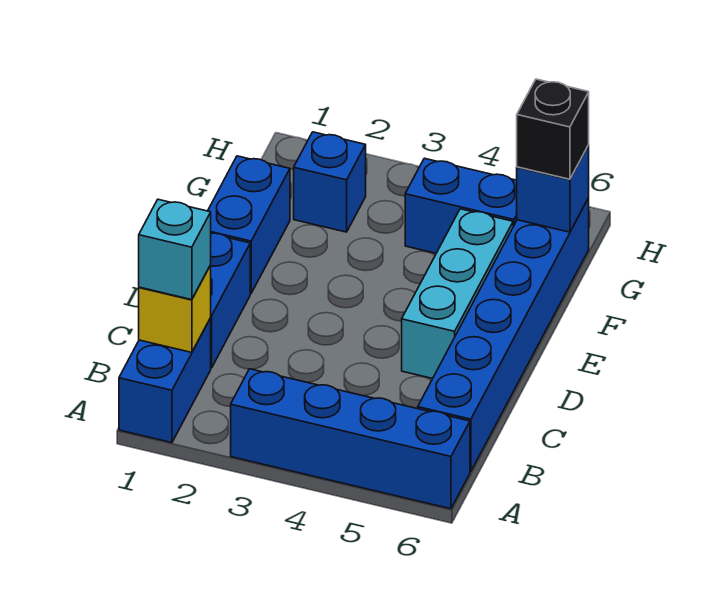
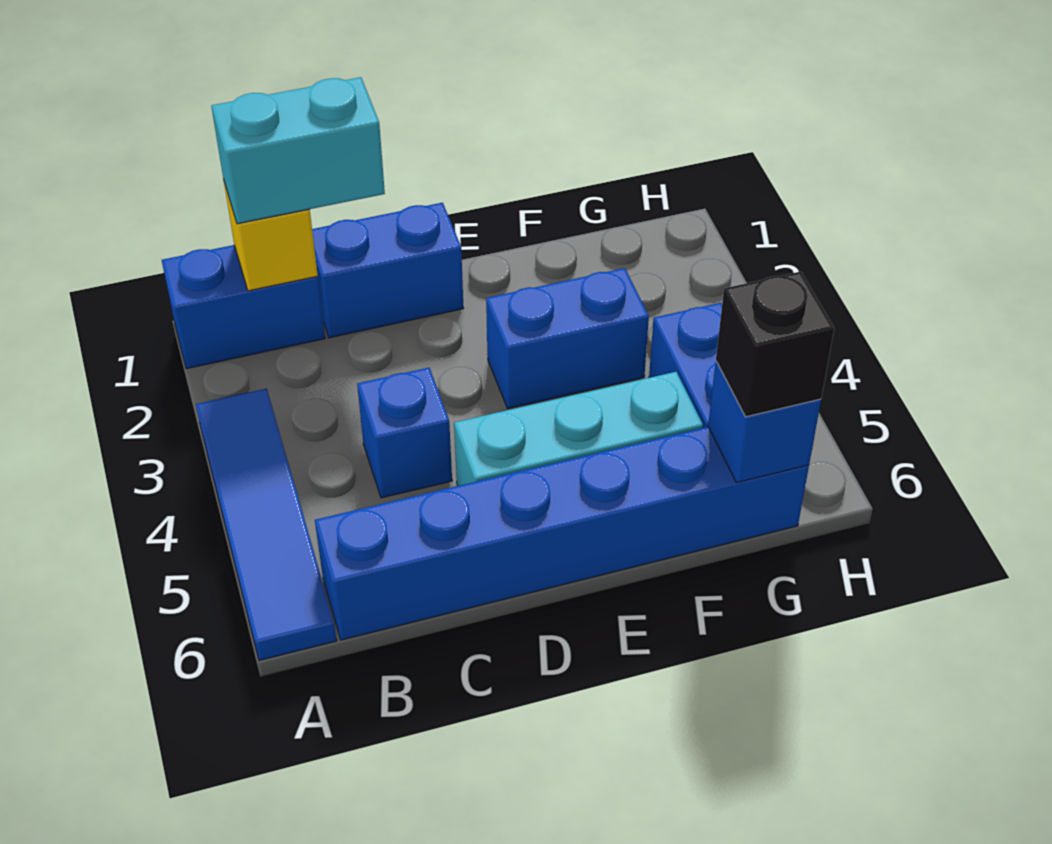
blue 1x4 brick [231,369,470,509] -> blue 1x4 tile [196,389,337,661]
cyan 1x1 brick [139,199,211,300] -> cyan 1x2 brick [211,77,385,224]
blue 1x2 brick [208,156,290,293] -> blue 1x2 brick moved to [486,268,649,408]
blue 1x1 brick [294,132,366,232] -> blue 1x1 brick moved to [357,368,452,498]

